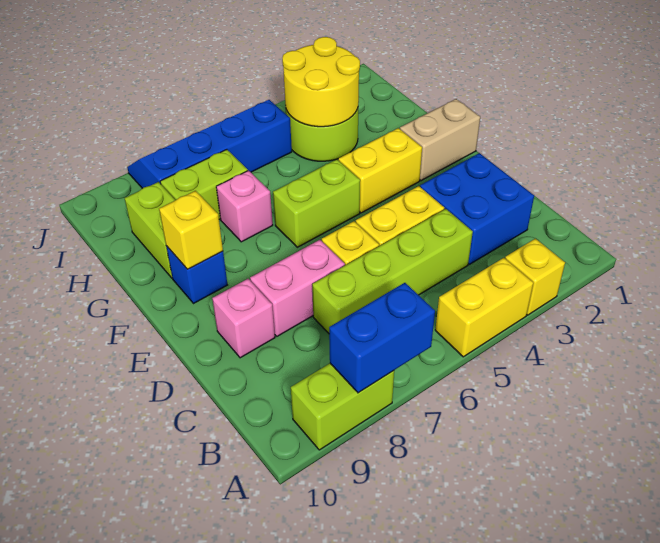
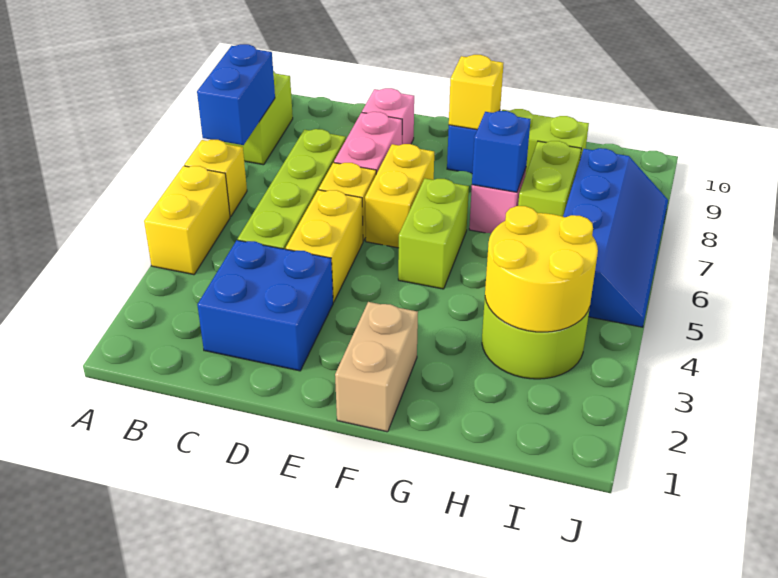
yellow 1x1 brick [505,239,565,315] -> yellow 1x1 brick moved to [184,140,247,217]
yellow 1x2 brick [338,128,422,213] -> yellow 1x2 brick moved to [365,144,434,248]
none -> blue 1x1 brick [472,111,531,192]

